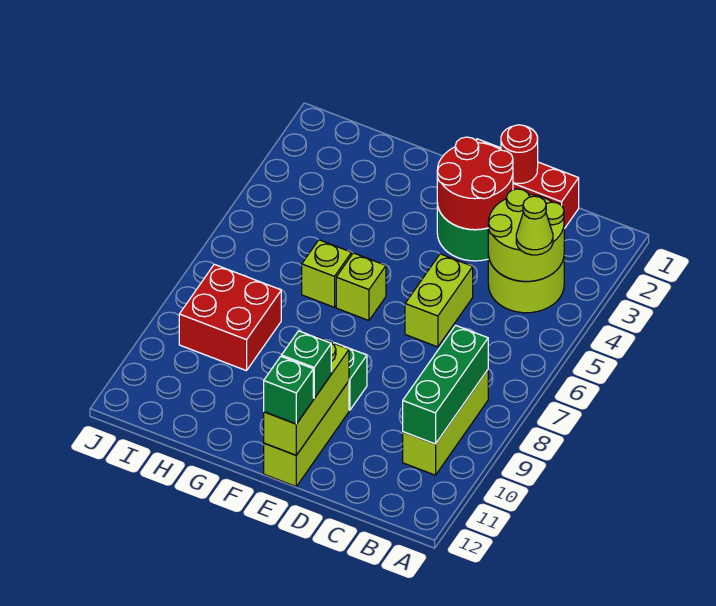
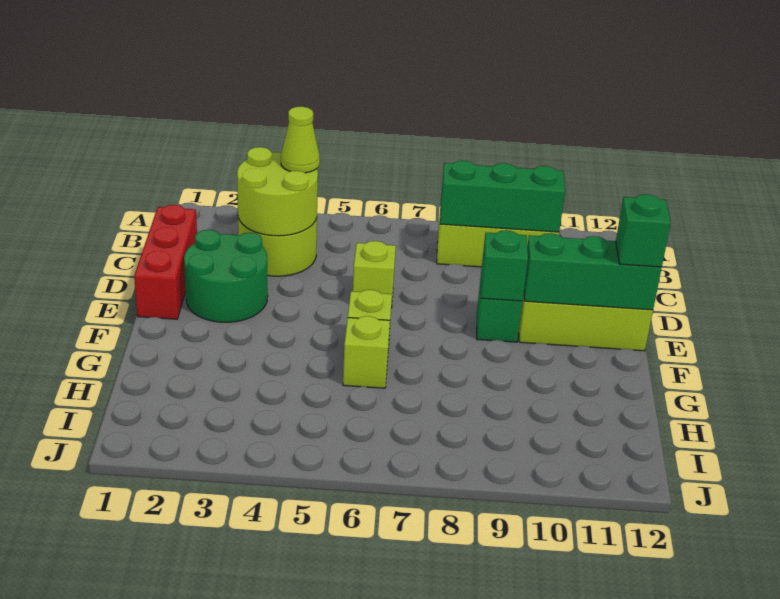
red 1x1 round brick [501,125,538,183] -> none
red 2x2 round brick [437,137,513,230] -> none
lime 1x2 brick [405,254,473,347] -> lime 1x1 brick [353,241,396,308]
lime 1x3 brick [264,337,349,455] -> green 1x3 brick [524,233,662,310]
green 1x1 brick [282,331,331,398] -> green 1x1 brick moved to [481,230,528,301]
red 2x2 brick [179,264,281,371] -> none

